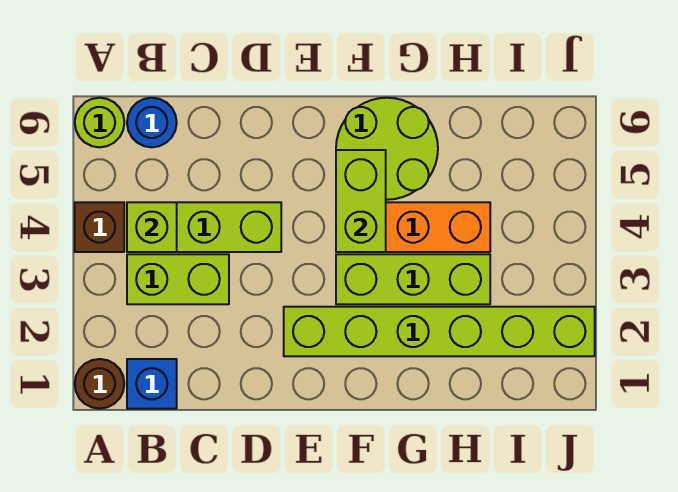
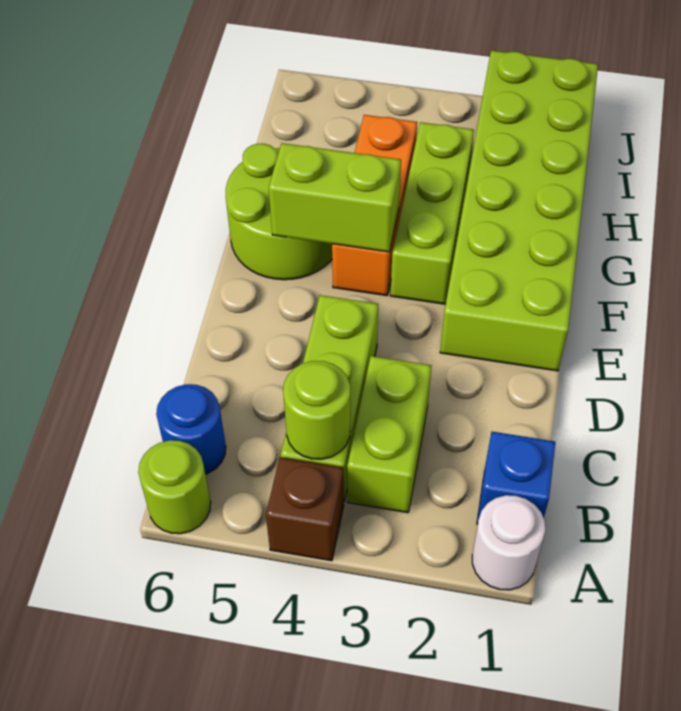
brown 1x1 round brick [75,359,124,409] -> white 1x1 round brick [472,495,545,590]
lime 1x1 brick [127,202,177,252] -> lime 1x1 round brick [283,361,350,459]
lime 1x6 brick [284,307,595,356] -> lime 2x6 brick [440,50,598,371]

